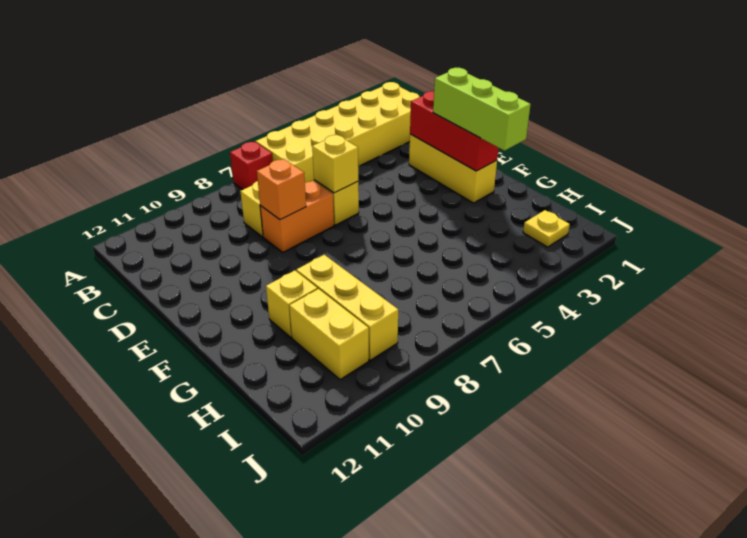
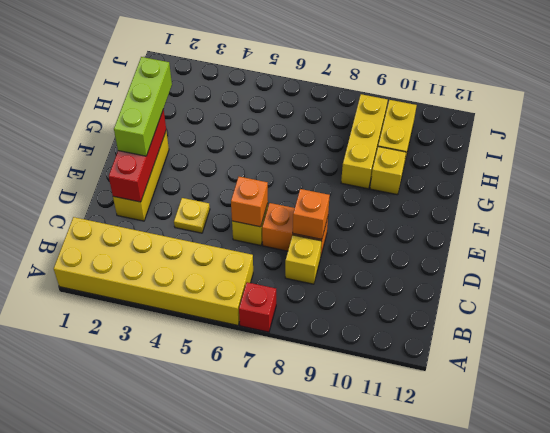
yellow 1x1 brick [312,135,358,193] -> orange 1x1 brick [231,177,268,227]
yellow 1x1 plate [523,210,570,247] -> yellow 1x1 plate moved to [174,198,210,233]

